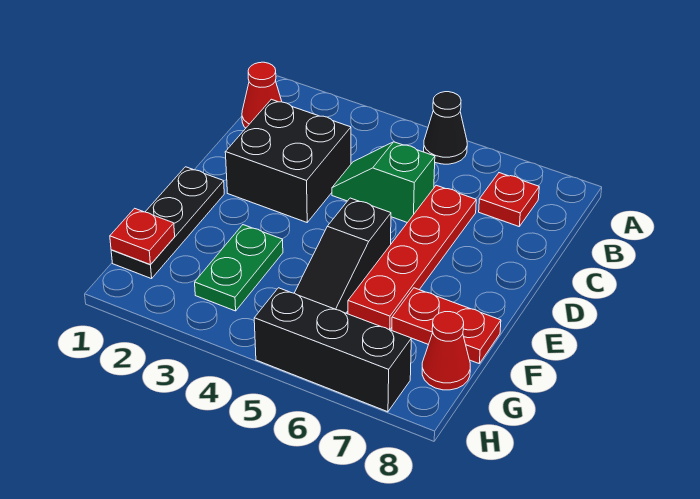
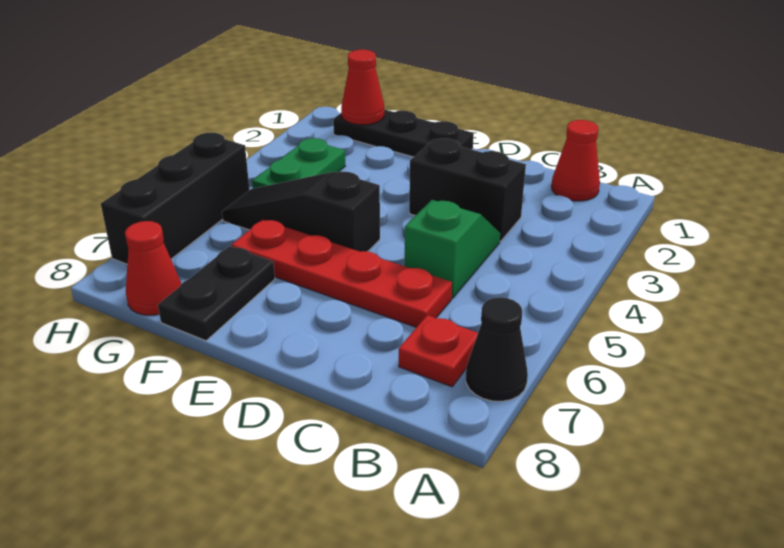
black 1x1 cone [424,92,467,164] -> black 1x1 cone moved to [466,297,528,401]
black 2x2 brick [225,99,351,222] -> black 1x2 brick [409,138,526,242]
green 1x2 plate [195,225,283,311] -> green 1x2 plate turned to [252,138,345,188]
red 1x2 plate [392,288,501,363] -> black 1x2 plate [158,246,275,341]
red 1x1 plate [110,208,175,265] -> red 1x1 cone [341,50,384,125]

